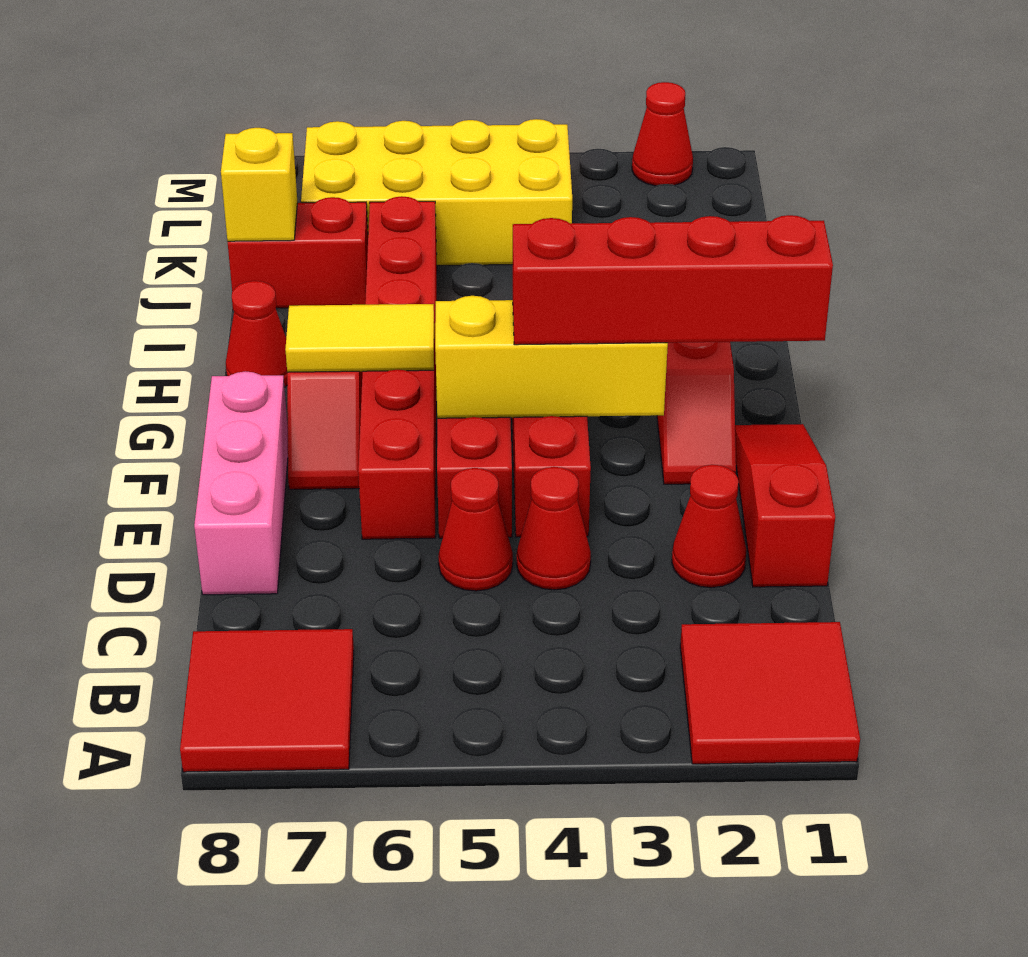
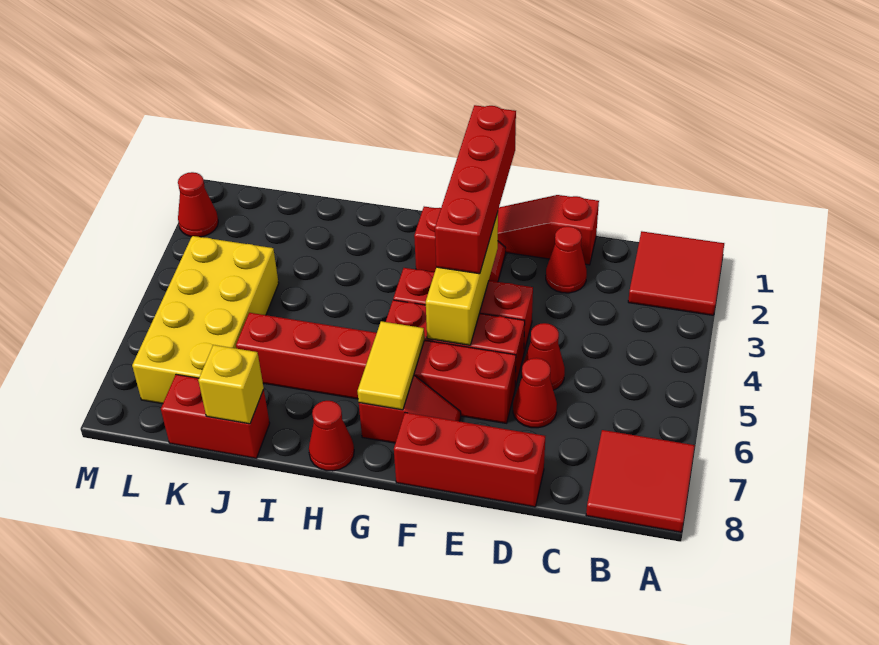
red 1x1 cone [517,467,591,590] -> red 1x1 cone moved to [513,358,557,428]
pink 1x3 brick [194,371,288,595] -> red 1x3 brick [394,413,545,507]
red 1x2 brick [228,197,368,308] -> red 1x2 brick turned to [161,374,270,458]

